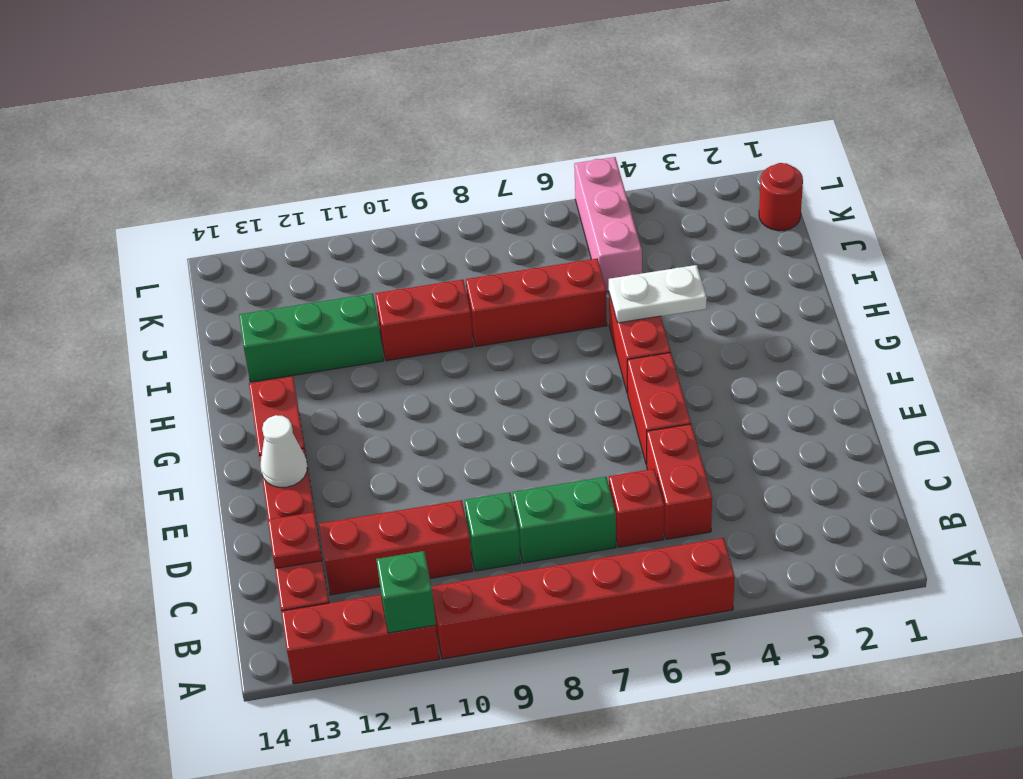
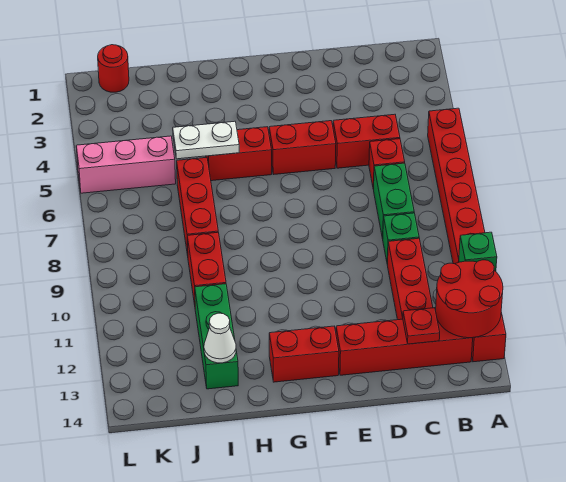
none -> red 2x2 round brick [436,260,503,338]
white 1x1 cone [260,415,307,487] -> white 1x1 cone moved to [204,313,236,363]
white 1x2 plate [609,265,707,323] -> white 1x2 plate turned to [173,121,239,159]

